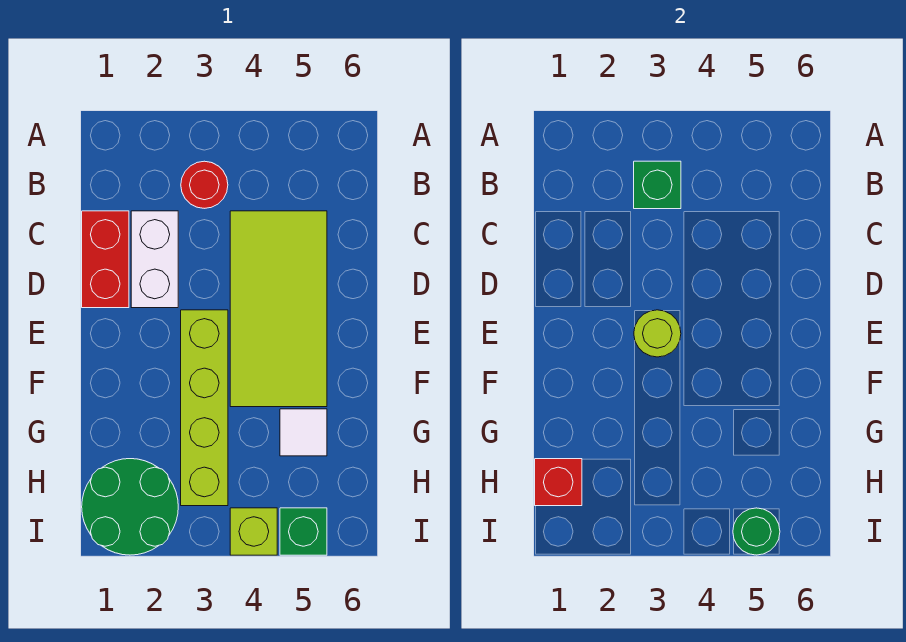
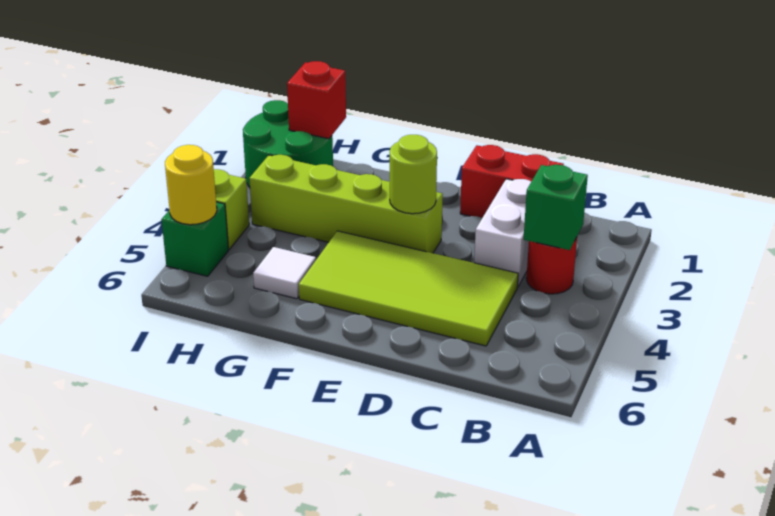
white 1x2 brick [131,211,178,308] -> white 1x2 brick turned to [474,179,531,286]
green 1x1 round brick [733,508,780,555] -> yellow 1x1 round brick [165,145,217,225]

